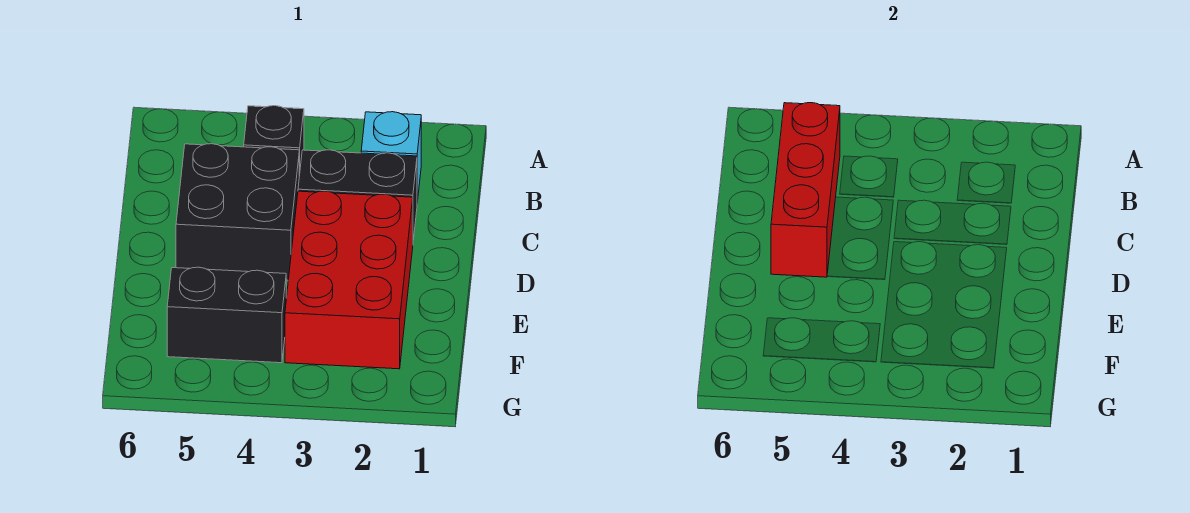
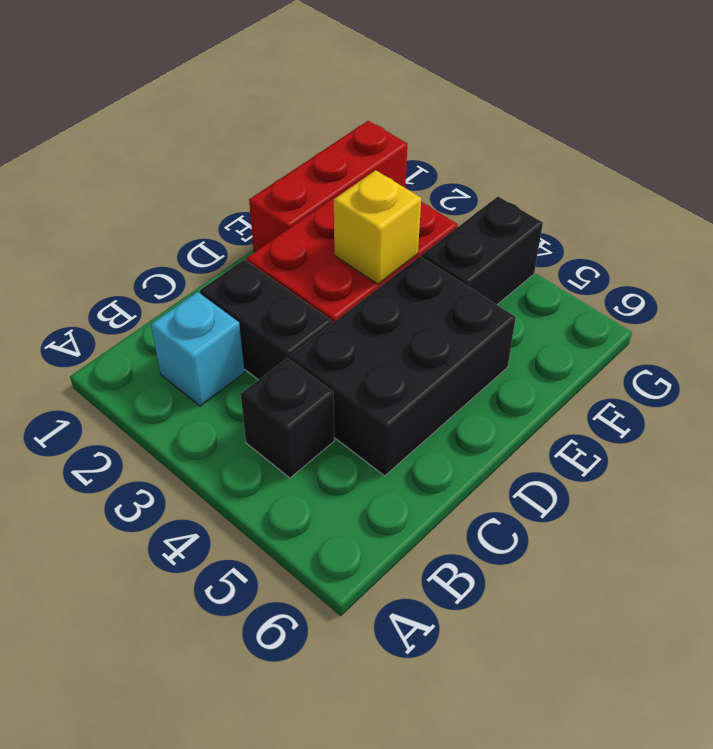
red 1x3 brick [771,103,840,277] -> red 1x3 brick moved to [249,121,407,252]
black 2x2 brick [176,144,299,280] -> black 2x3 brick [290,256,516,476]
none -> yellow 1x1 brick [334,170,421,284]
black 1x2 brick [167,267,286,363] -> black 1x2 brick turned to [422,197,543,305]

